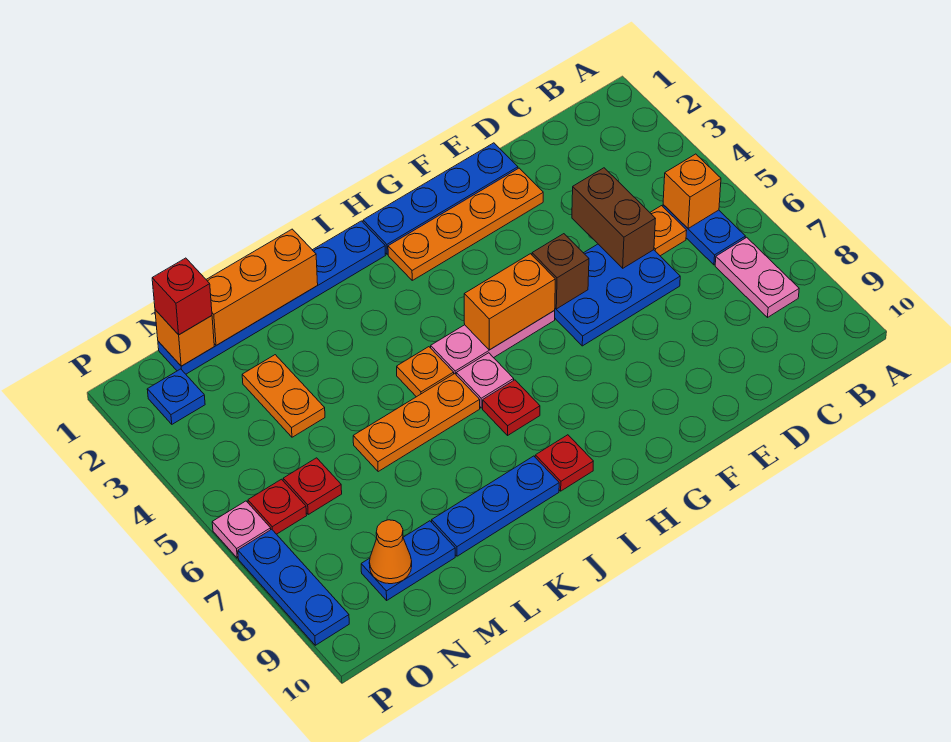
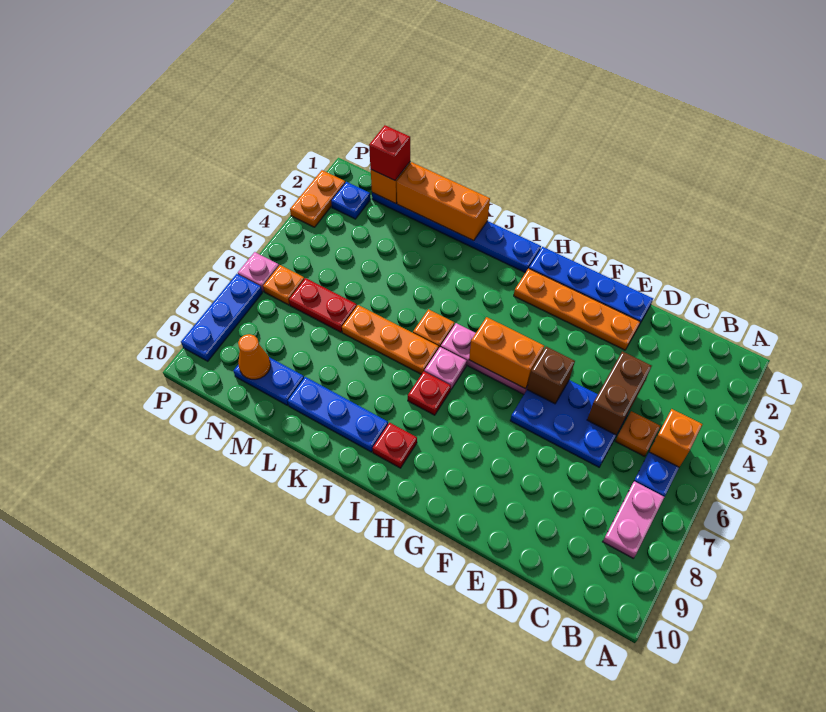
orange 1x2 plate [242,355,325,437] -> orange 1x2 plate moved to [290,170,345,227]
red 1x1 plate [283,458,342,514] -> red 1x2 plate [289,278,357,332]
red 1x1 plate [248,479,307,534] -> orange 1x1 plate [263,265,304,305]

